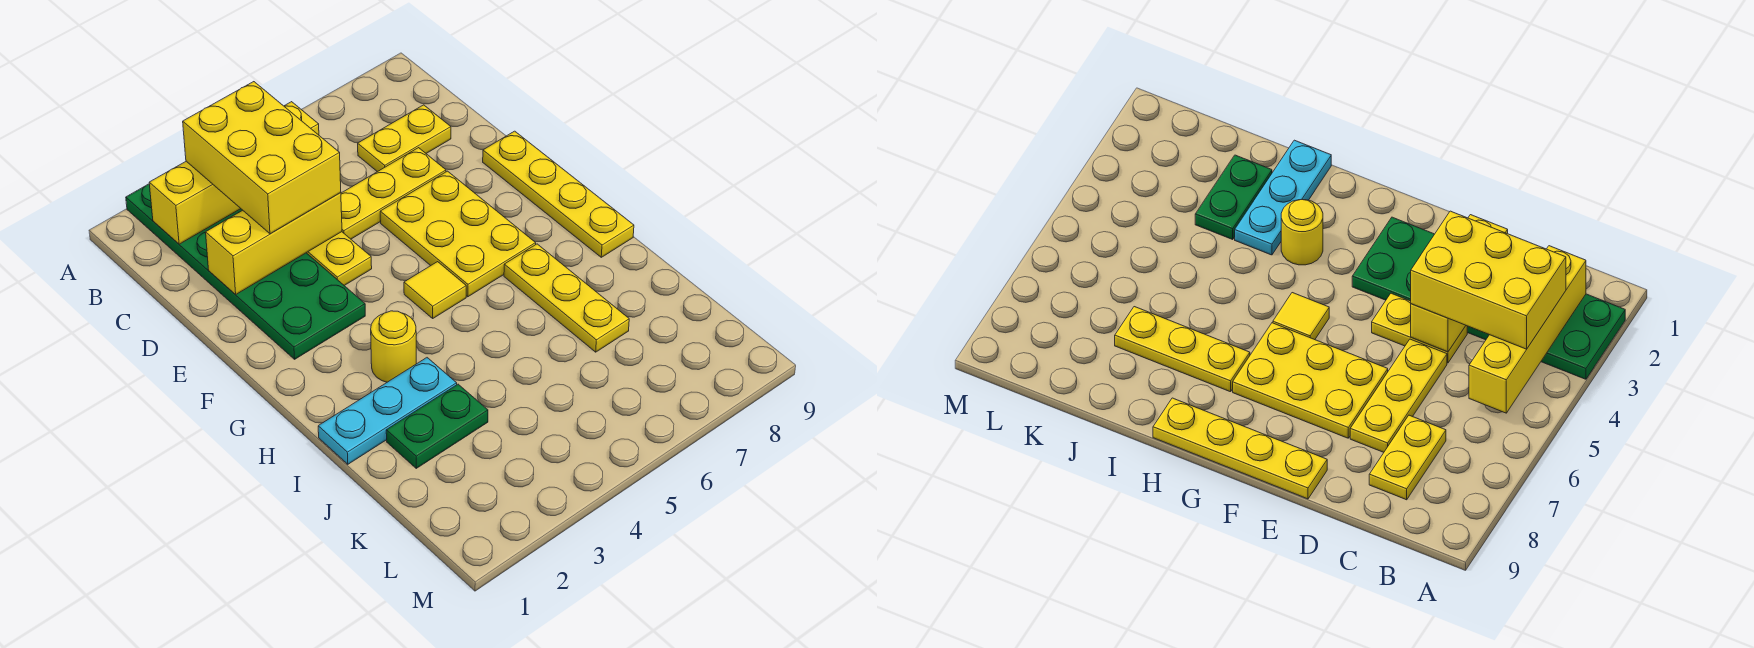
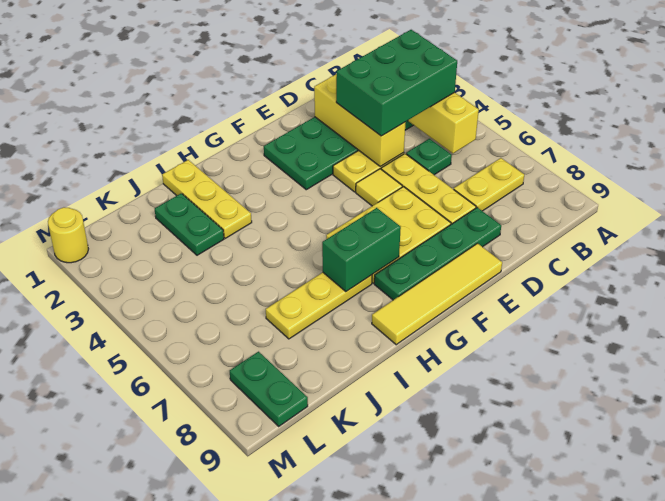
yellow 2x3 brick [183,82,341,234] -> green 2x3 brick [336,30,457,136]
none -> green 1x1 plate [406,139,452,175]
yellow 1x2 plate [358,105,451,172] -> yellow 1x2 plate turned to [454,158,524,211]
none -> green 1x4 plate [374,207,501,300]
yellow 1x4 plate [483,131,634,257] -> yellow 1x4 tile [372,243,502,345]
yellow 1x1 tile [404,262,466,318] -> yellow 1x1 tile moved to [356,169,402,206]
none -> green 1x2 brick [322,208,401,292]
yellow 1x1 round brick [371,311,416,382] -> yellow 1x1 round brick moved to [48,207,88,263]
cyan 1x3 plate [318,358,457,464] -> yellow 1x3 plate [162,160,252,238]
none -> green 1x2 plate [230,352,308,426]

